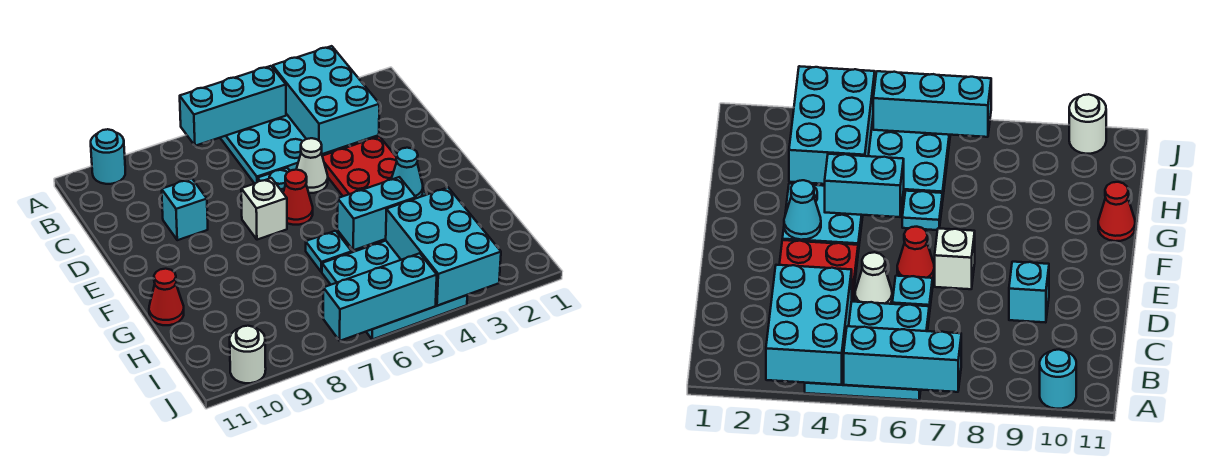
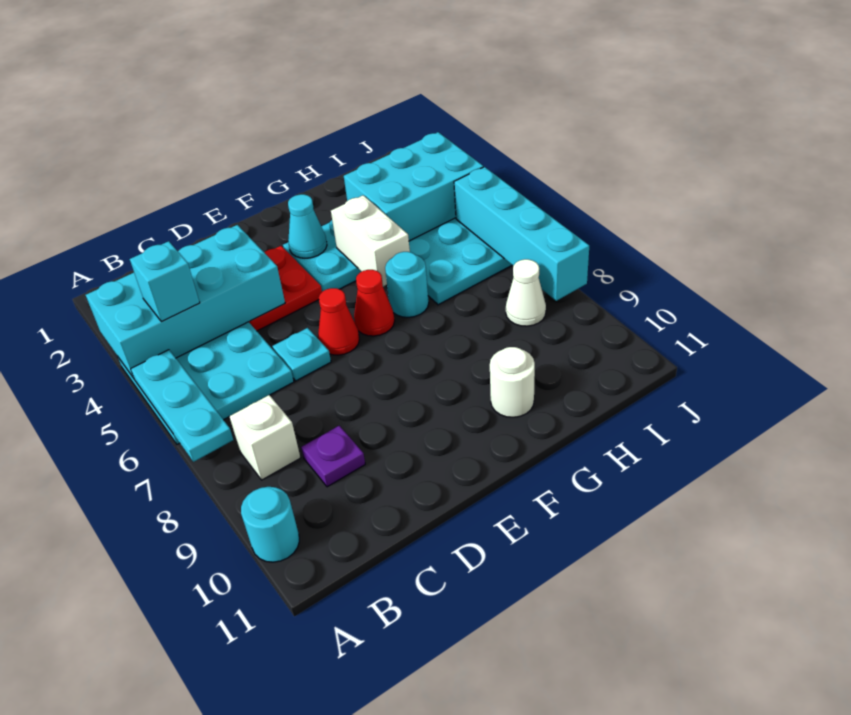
cyan 2x3 brick [273,46,379,154] -> cyan 2x4 brick [86,225,285,378]
cyan 1x3 brick [180,66,286,146] -> cyan 1x3 plate [131,350,233,462]
none -> purple 1x1 plate [301,426,365,487]
white 1x1 cone [296,138,328,193] -> white 1x1 cone moved to [506,259,546,326]
cyan 1x1 brick [162,179,208,240] -> cyan 1x1 brick moved to [130,241,200,322]
white 1x1 brick [241,178,287,240] -> white 1x1 brick moved to [229,395,300,480]
cyan 1x2 brick [337,177,416,250] -> white 1x2 brick [331,195,410,287]
cyan 1x1 plate [306,231,352,272] -> cyan 1x1 round brick [385,252,429,317]
red 1x1 cone [149,269,184,325] -> red 1x1 cone moved to [354,270,395,336]
cyan 1x3 brick [323,253,437,341] -> cyan 1x4 brick [454,167,589,301]
white 1x1 round brick [230,326,266,383] -> white 1x1 round brick moved to [490,347,535,417]

